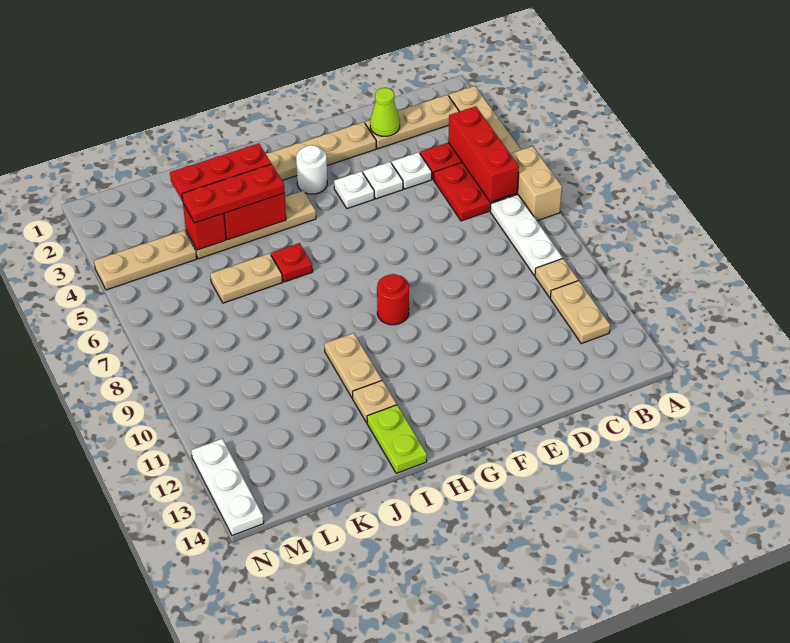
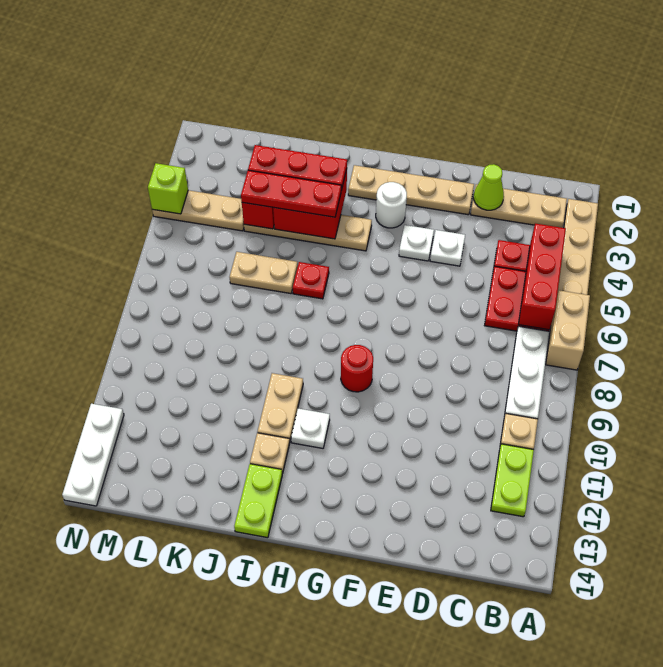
tan 1x2 plate [550,281,610,344] -> lime 1x2 plate [491,444,534,517]
white 1x1 plate [392,152,432,189] -> white 1x1 plate moved to [291,409,330,448]
none -> lime 1x1 brick [148,163,188,214]

